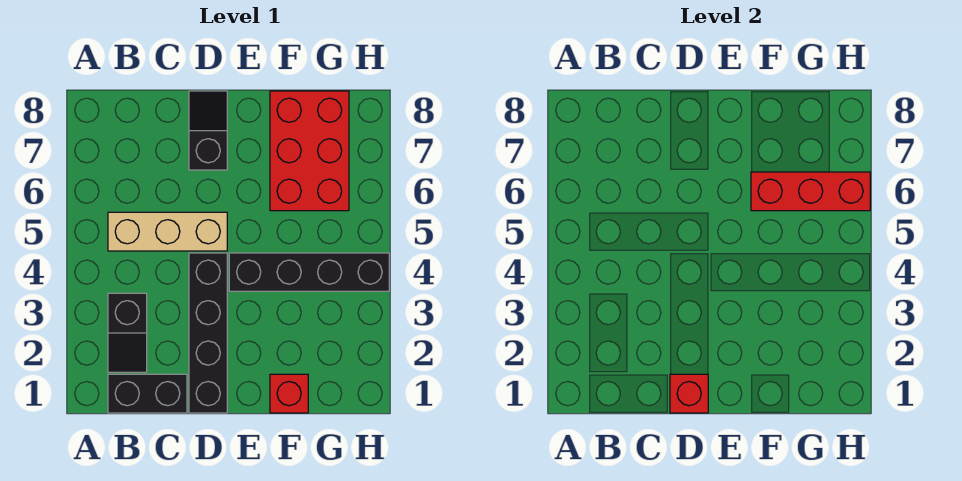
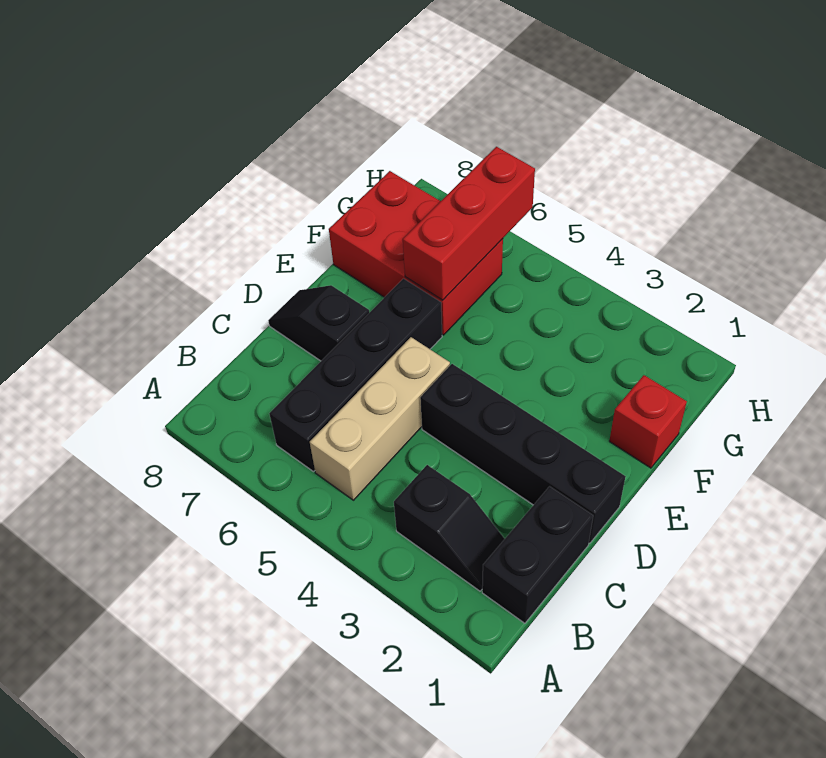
red 1x1 brick [670,374,708,413] -> none
black 1x4 brick [229,253,389,291] -> black 1x4 brick moved to [269,279,442,472]

